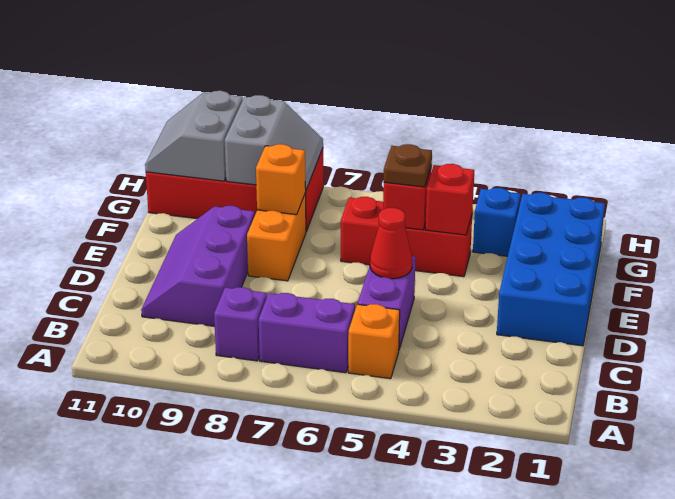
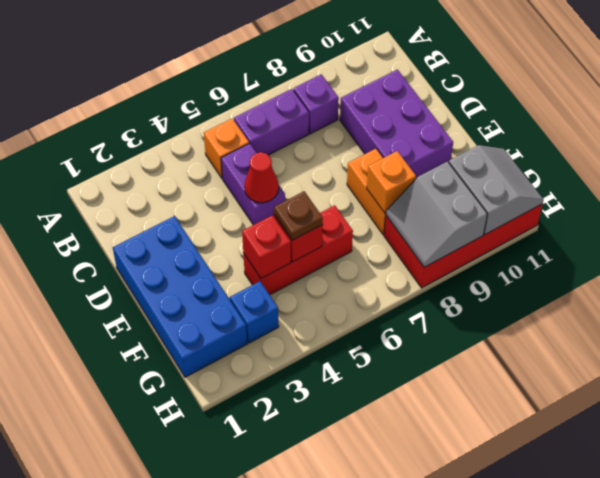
purple 2x3 slope [141,206,255,326] -> purple 2x3 brick [340,70,453,178]

